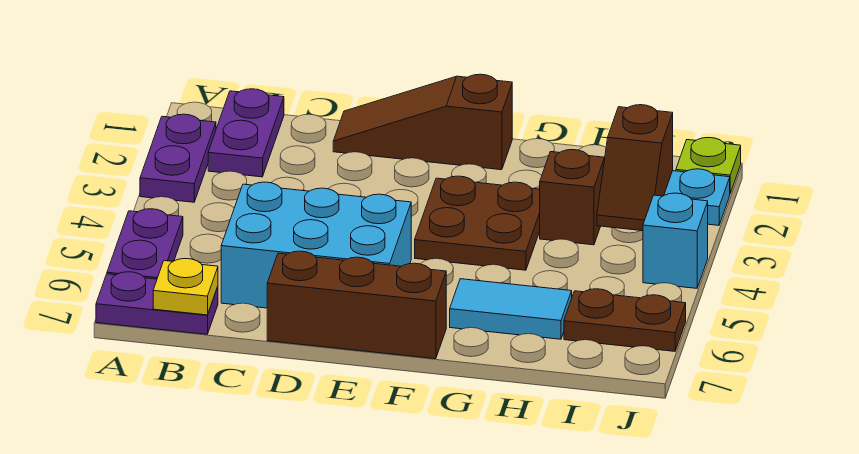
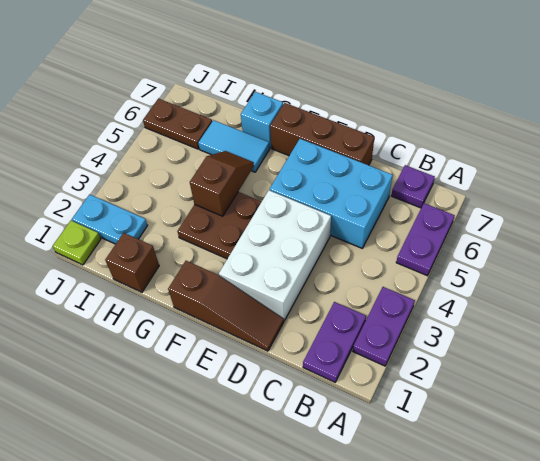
purple 1x2 plate [96,272,218,334] -> purple 1x1 plate [391,165,435,208]
yellow 1x1 plate [153,259,218,315] -> none
none -> white 2x3 brick [219,190,331,321]
brown 1x1 brick [540,150,605,245] -> brown 1x1 brick moved to [105,233,159,292]
brown 1x2 slope [597,105,673,231] -> brown 1x2 slope moved to [190,151,254,216]
cyan 1x1 brick [643,193,708,288] -> cyan 1x1 brick moved to [241,92,283,148]

